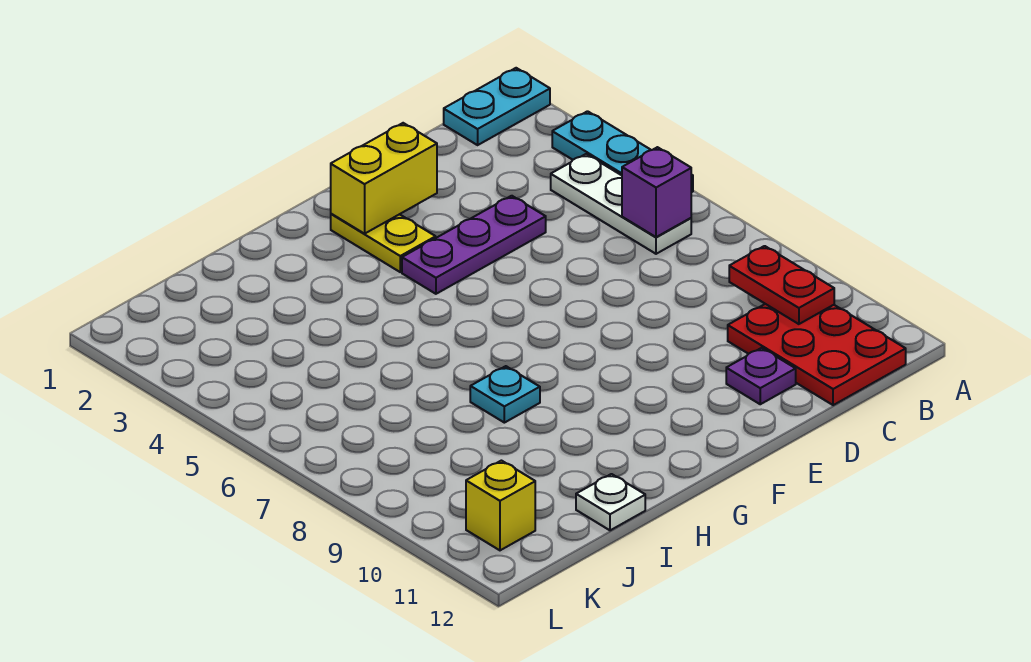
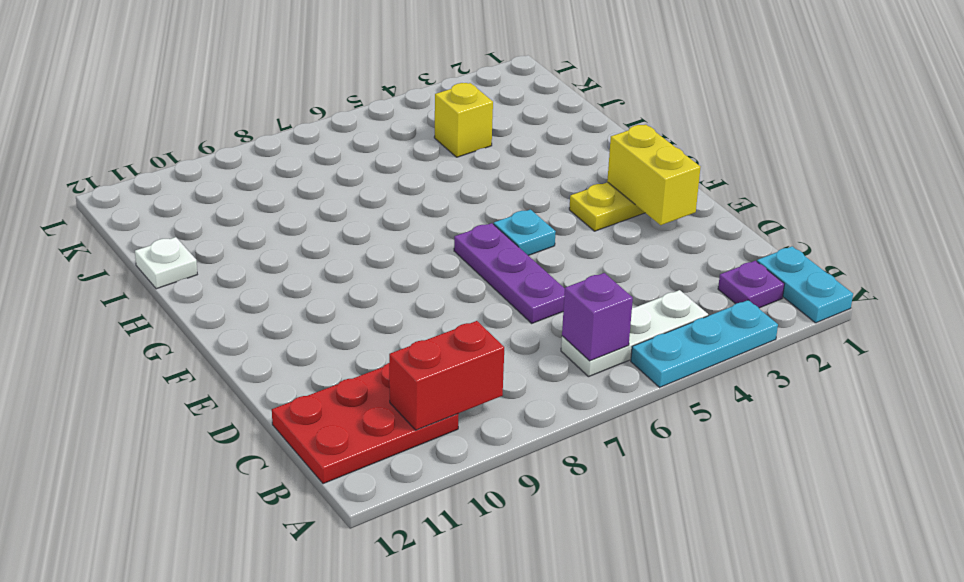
red 1x2 plate [729,246,834,324] -> red 1x2 brick [389,321,504,430]
purple 1x3 plate [402,196,546,294] -> purple 1x3 plate moved to [454,223,565,323]
purple 1x1 plate [726,348,796,404] -> purple 1x1 plate moved to [718,261,784,308]
cyan 1x1 plate [470,366,540,423] -> cyan 1x1 plate moved to [494,210,556,256]
yellow 1x1 brick [466,461,535,550] -> yellow 1x1 brick moved to [434,83,493,157]

